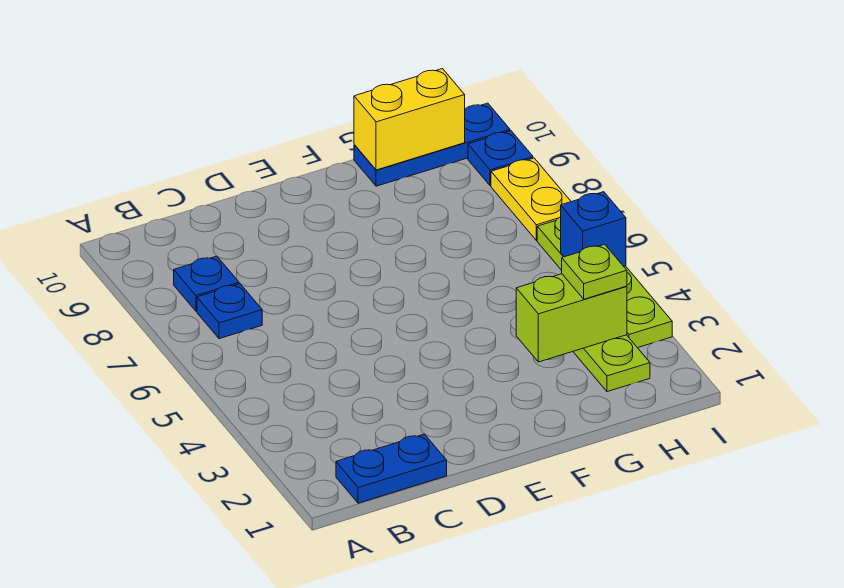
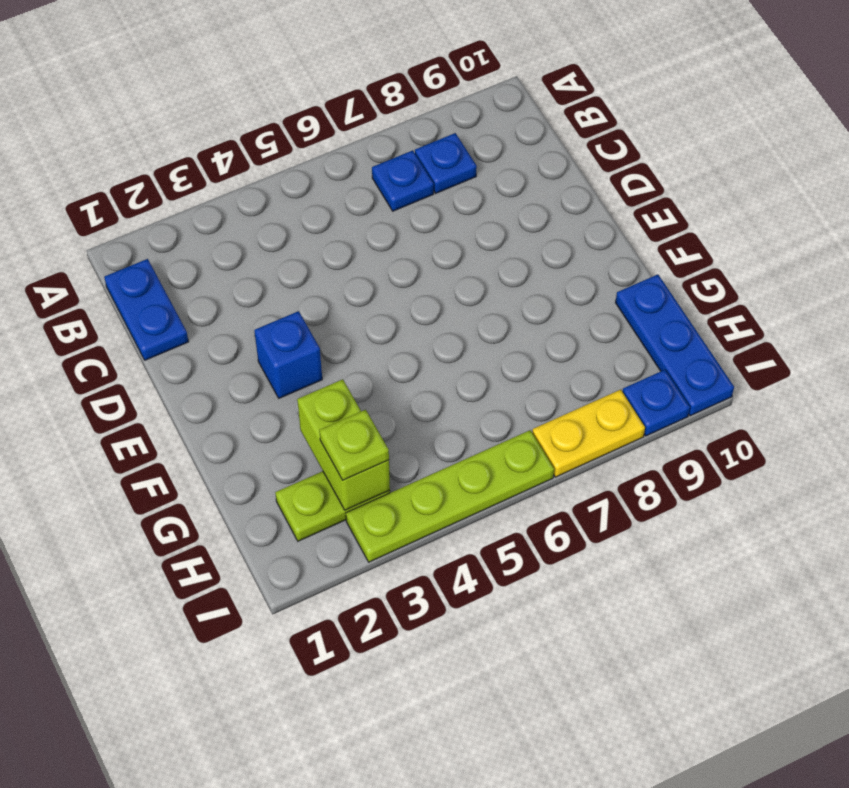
yellow 1x2 brick [354,69,465,170] -> none
blue 1x1 brick [561,192,626,266] -> blue 1x1 brick moved to [254,311,322,398]

